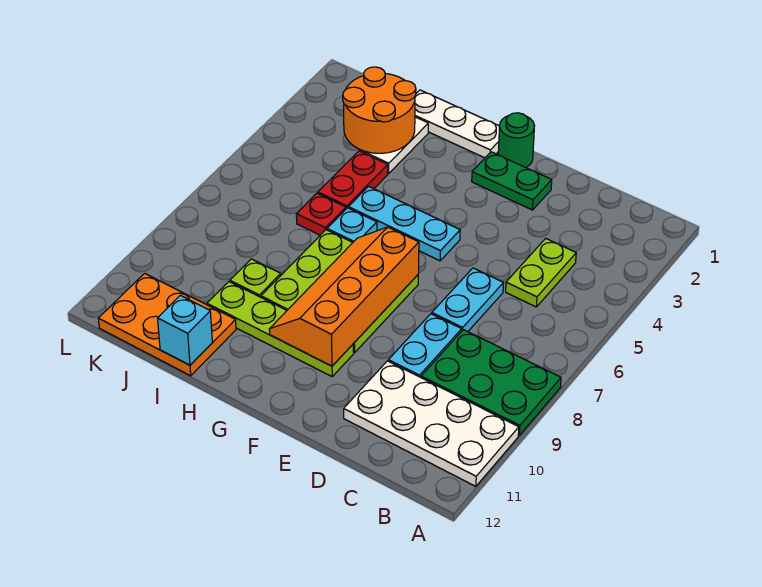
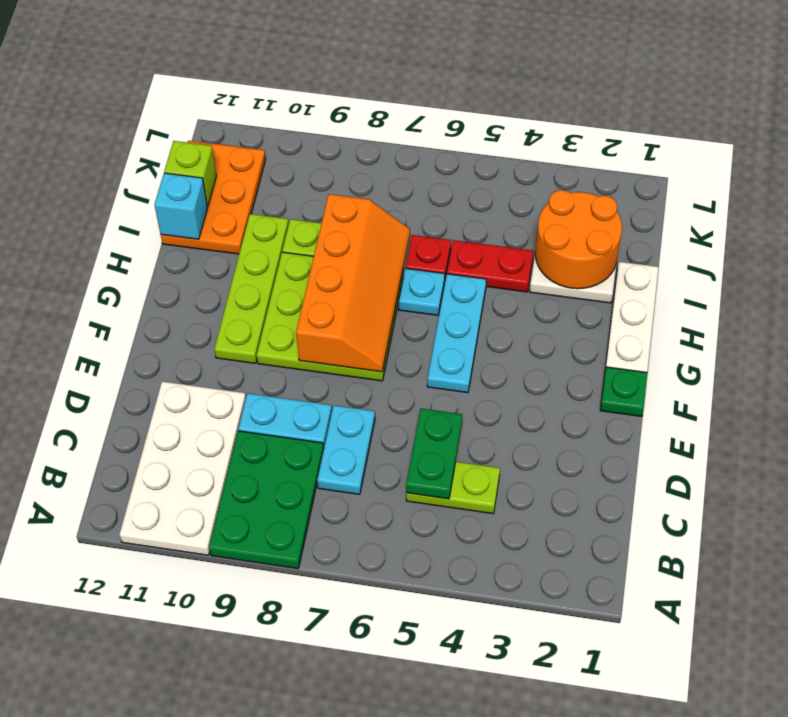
cyan 1x2 plate [432,268,503,332] -> cyan 1x2 plate turned to [317,405,375,494]
green 1x2 plate [472,152,552,210] -> green 1x2 plate moved to [406,409,462,499]
green 1x1 round brick [498,113,534,168] -> green 1x1 plate [600,367,647,416]
orange 2x4 slope [269,227,419,366] -> orange 2x4 slope turned to [296,194,410,372]
none -> lime 1x1 brick [164,141,216,207]

